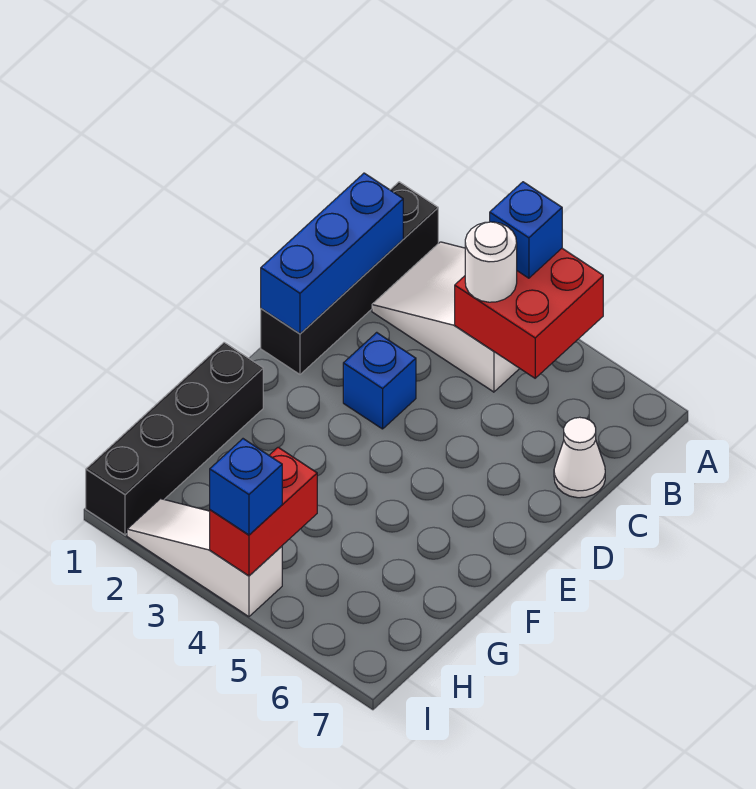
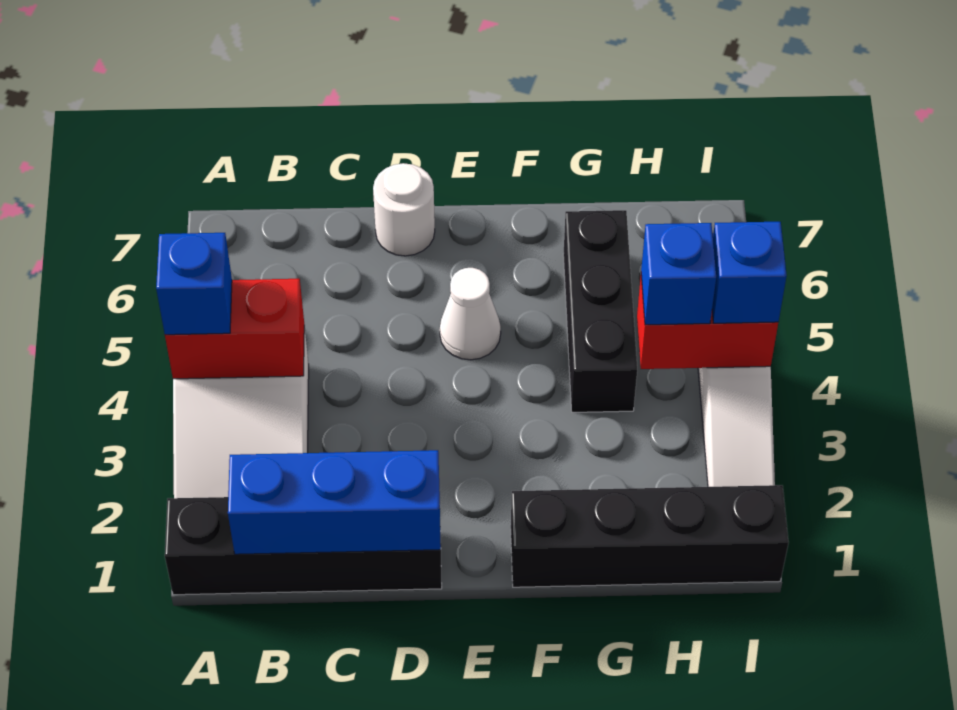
red 2x2 brick [455,248,603,378] -> red 1x2 brick [165,279,304,379]
white 1x1 round brick [465,222,517,302] -> white 1x1 round brick moved to [373,163,435,256]
white 1x1 cone [554,417,605,498] -> white 1x1 cone moved to [440,268,501,360]
blue 1x1 brick [343,332,416,429] -> blue 1x1 brick moved to [641,223,716,325]
none -> black 1x3 brick [563,210,637,412]

